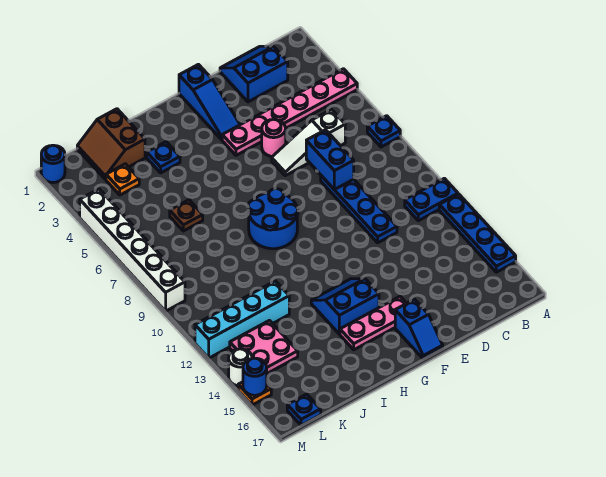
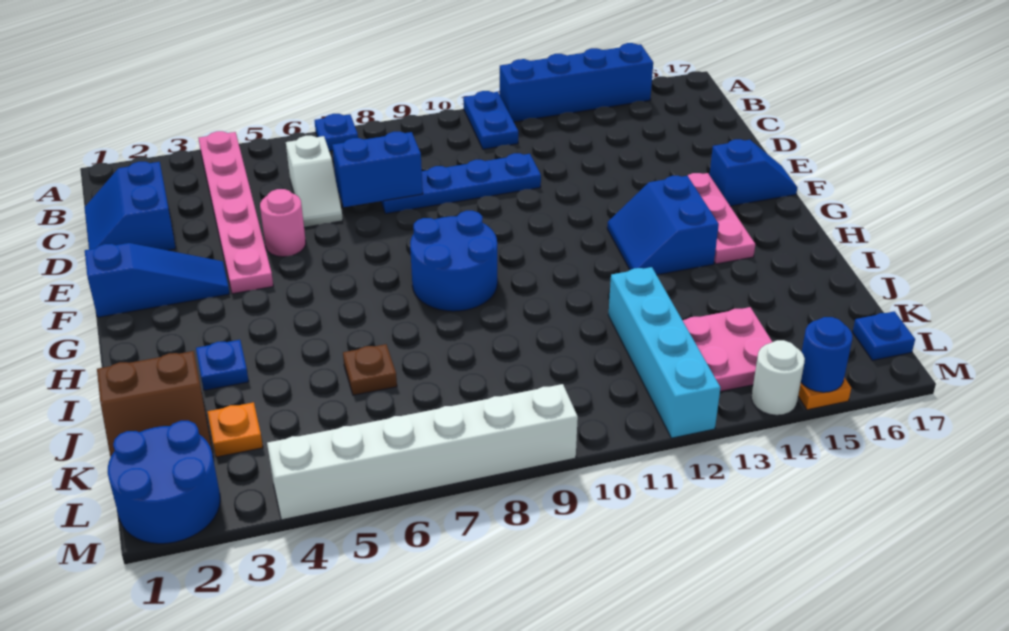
blue 1x4 plate [439,194,516,272] -> blue 1x4 brick [500,43,653,122]
white 1x3 slope [272,110,345,176] -> white 1x2 slope [286,136,343,227]
blue 1x1 round brick [41,145,65,183] -> blue 2x2 round brick [108,421,220,544]

